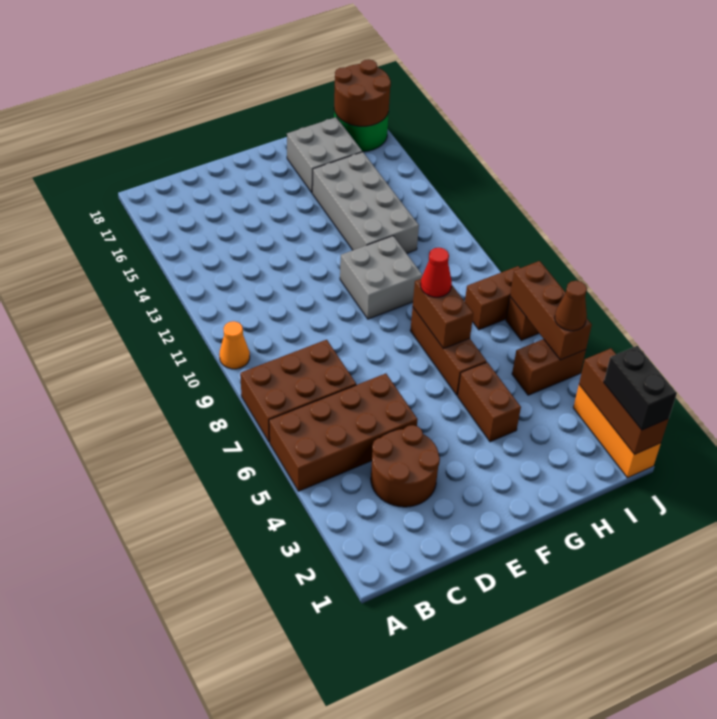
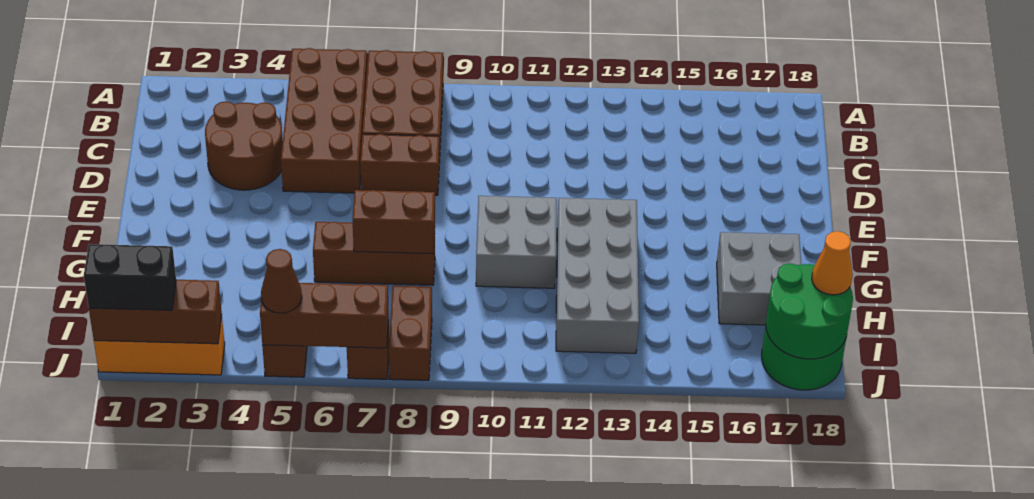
orange 1x1 cone [219,321,250,369] -> orange 1x1 cone moved to [812,231,853,295]
brown 1x2 brick [458,362,521,442] -> brown 1x2 brick moved to [360,134,439,195]
red 1x1 cone [421,248,452,297] -> none
grey 2x4 brick [312,152,419,253] -> grey 2x4 brick turned to [556,198,639,353]
brown 2x2 round brick [334,59,391,126] -> green 2x2 round brick [766,263,853,359]

